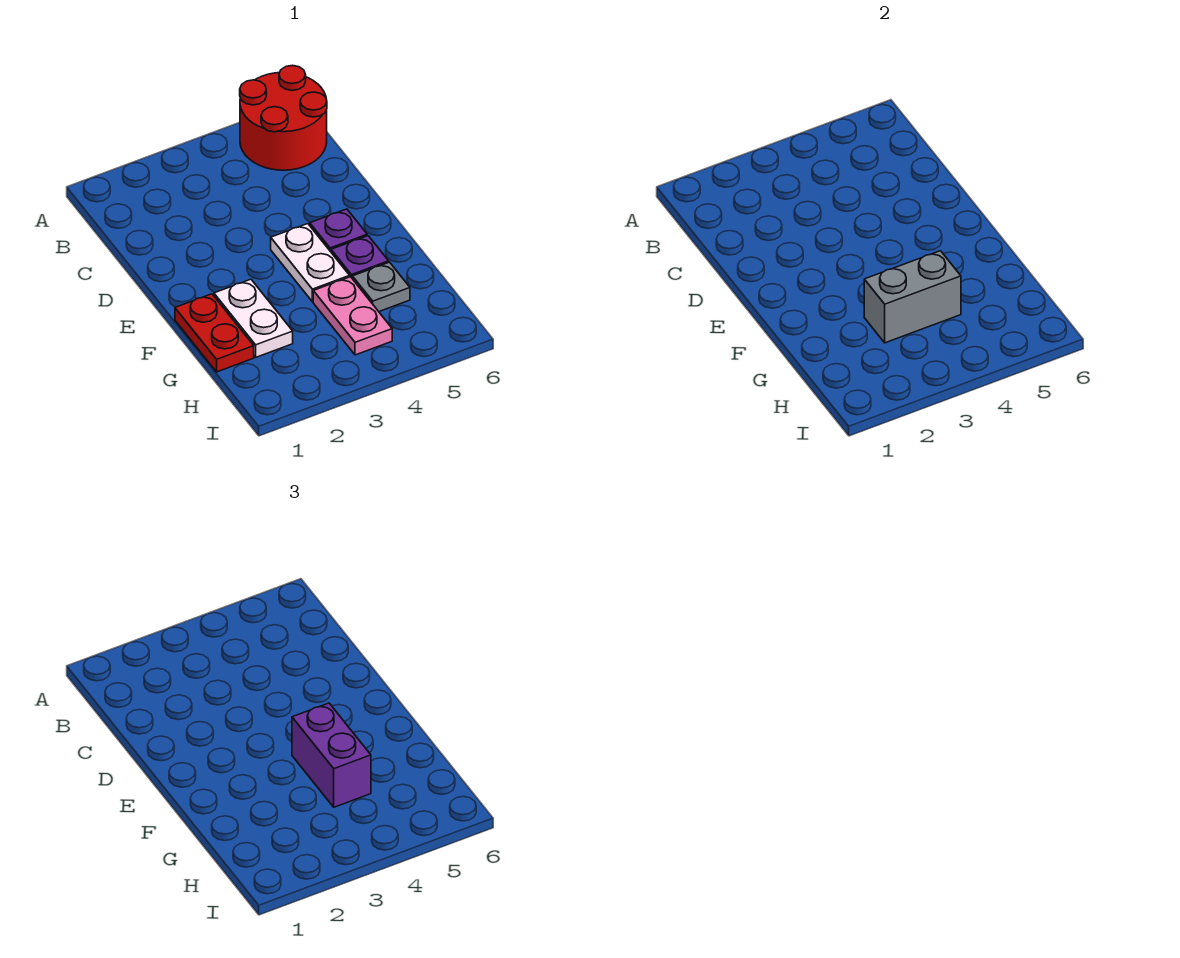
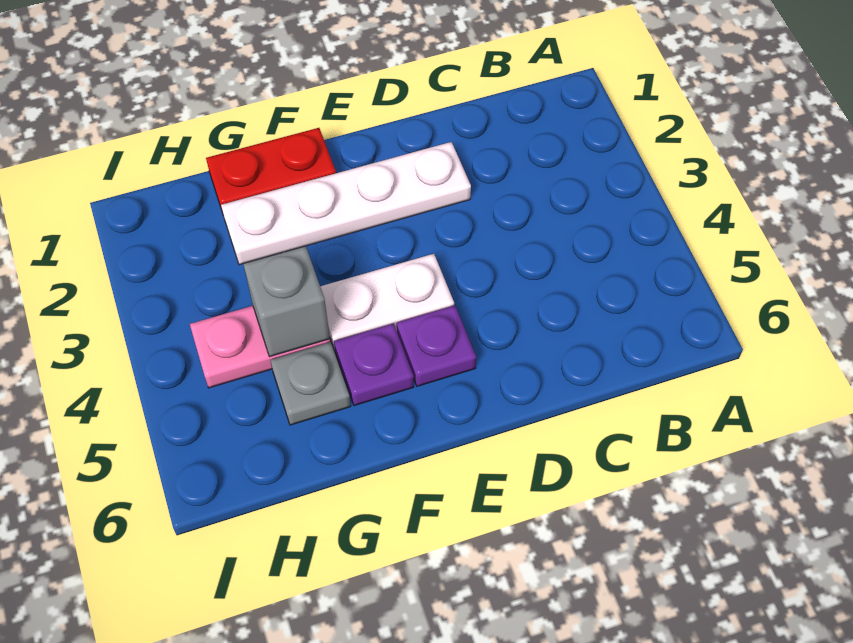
red 2x2 round brick [240,65,327,170] -> none
white 1x2 plate [214,279,293,357] -> white 1x4 plate [221,142,471,265]
purple 1x2 brick [292,703,371,807] -> none
grey 1x2 brick [864,251,961,343] -> grey 1x1 brick [243,246,330,357]

